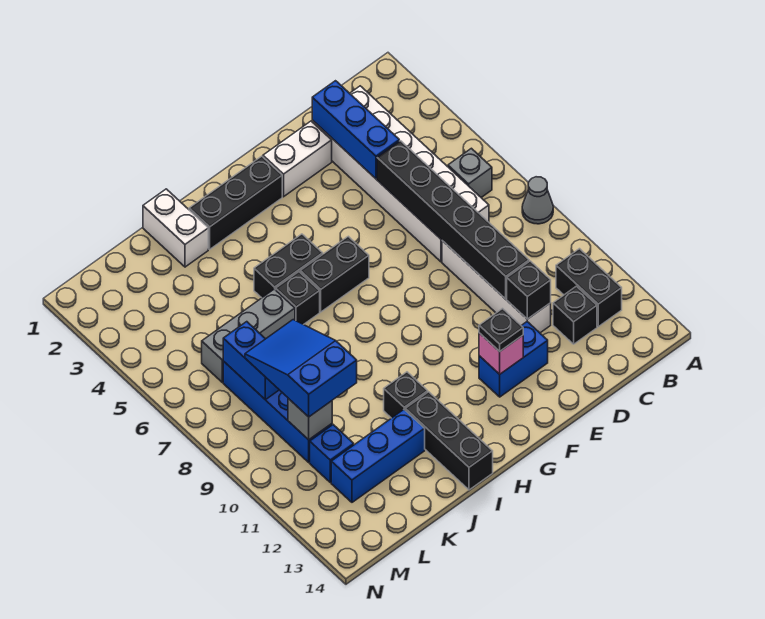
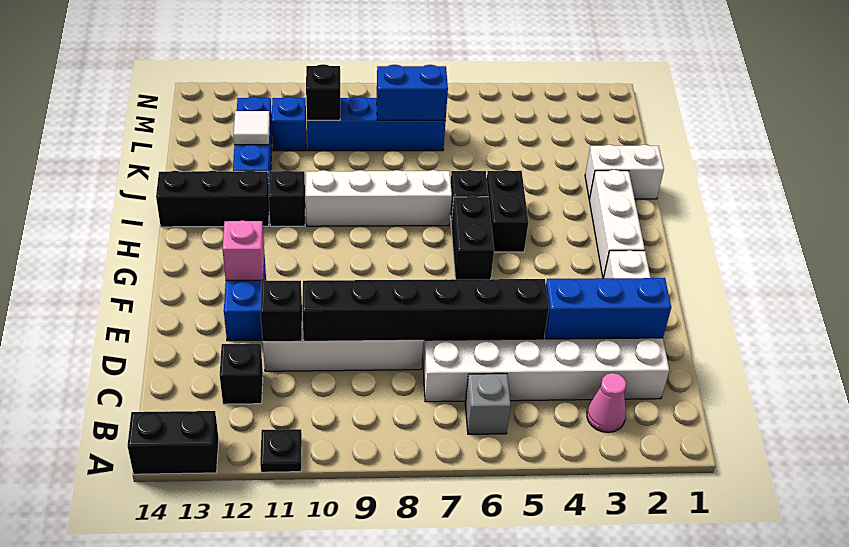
grey 1x1 cone [522,177,553,224] -> none
none -> pink 1x1 cone [587,373,626,432]
black 1x2 brick [556,249,622,327] -> black 1x2 brick moved to [127,411,219,474]
black 1x1 plate [479,309,523,351] -> black 1x1 plate moved to [260,429,302,472]
black 1x3 brick [189,156,282,249] -> white 1x3 brick [589,170,645,278]
none -> white 1x4 brick [306,170,452,226]
grey 1x3 brick [202,289,295,382] -> none
blue 2x3 slope [245,320,357,417] -> none
none -> white 1x1 tile [234,111,270,145]
grey 1x1 brick [288,399,332,440] -> black 1x1 brick [306,64,340,120]

